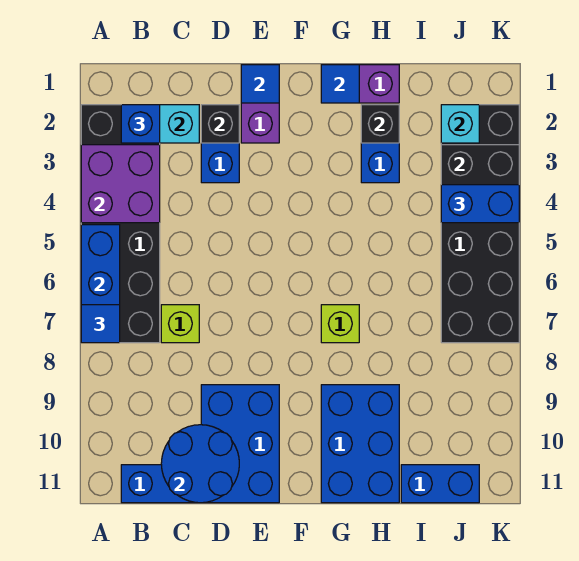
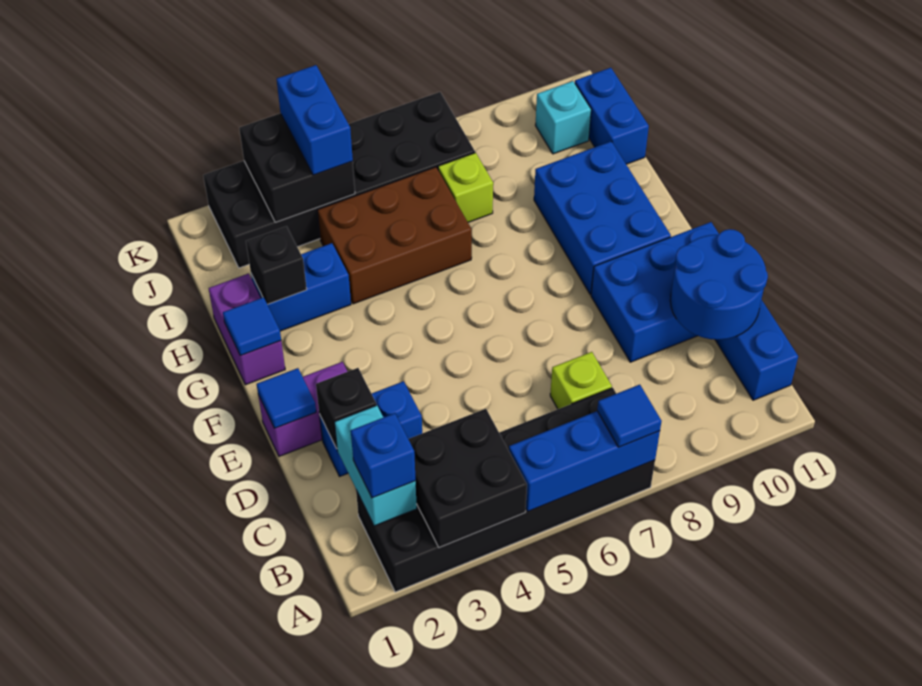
purple 2x2 brick [81,145,160,223] -> black 2x2 brick [408,409,527,548]
lime 1x1 brick [321,305,359,343] -> lime 1x1 brick moved to [438,153,493,222]
blue 2x3 brick [321,385,399,503] -> blue 2x3 brick turned to [534,141,671,295]
none -> brown 2x3 brick [317,167,472,304]
cyan 1x1 brick [441,105,479,143] -> cyan 1x1 brick moved to [535,81,591,154]

